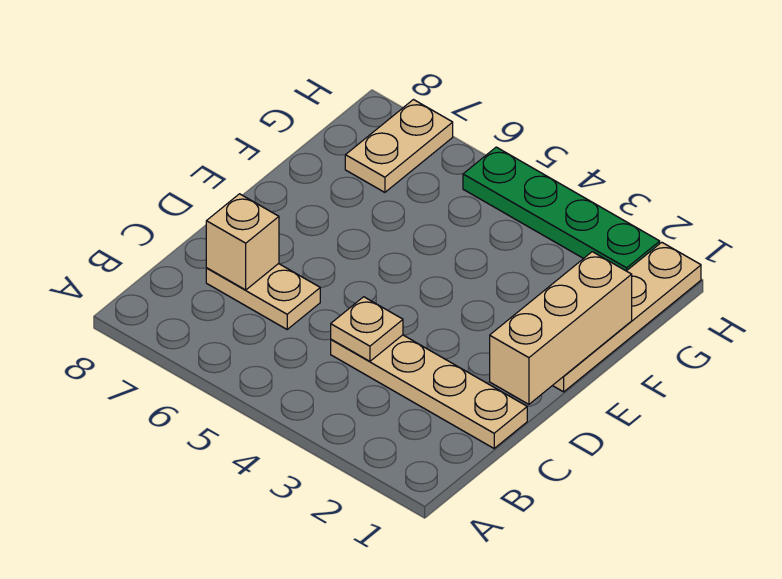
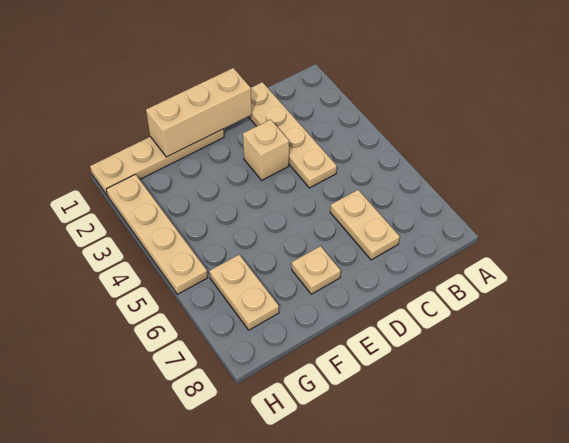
tan 1x1 plate [331,297,403,361] -> tan 1x1 plate moved to [292,246,341,294]
tan 1x1 brick [206,194,279,290] -> tan 1x1 brick moved to [243,120,289,180]
tan 1x2 plate [345,100,453,192] -> tan 1x2 plate turned to [209,255,279,330]
green 1x4 plate [463,147,660,271] -> tan 1x4 plate [106,174,208,294]

